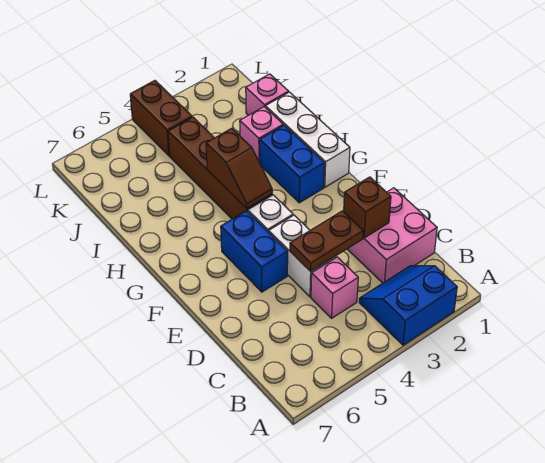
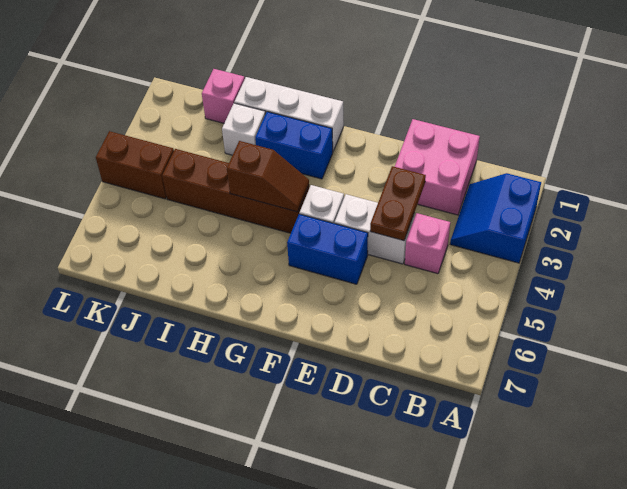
brown 1x1 brick [344,177,391,238] -> none
pink 1x1 brick [240,107,283,163] -> white 1x1 brick [222,103,265,155]

